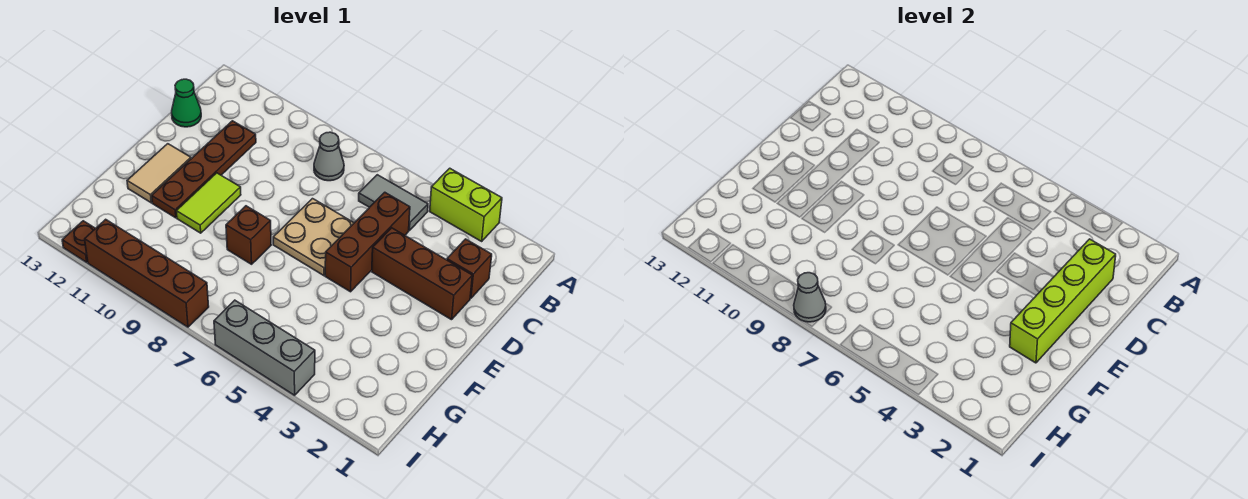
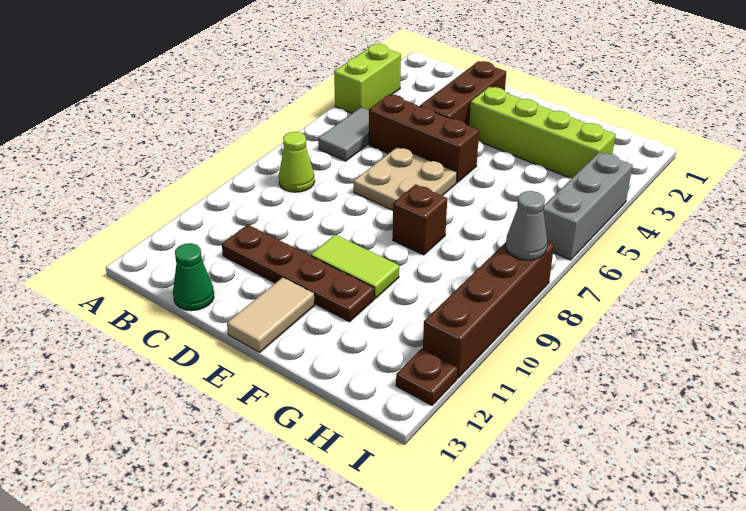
grey 1x1 cone [314,132,344,181] -> lime 1x1 cone [279,132,315,192]
brown 1x1 brick [447,239,492,298] -> none
lime 1x4 brick [1010,239,1116,363] -> lime 1x4 brick moved to [469,87,616,178]
tan 1x2 tile [127,144,191,203] -> tan 1x2 tile turned to [227,277,315,352]

